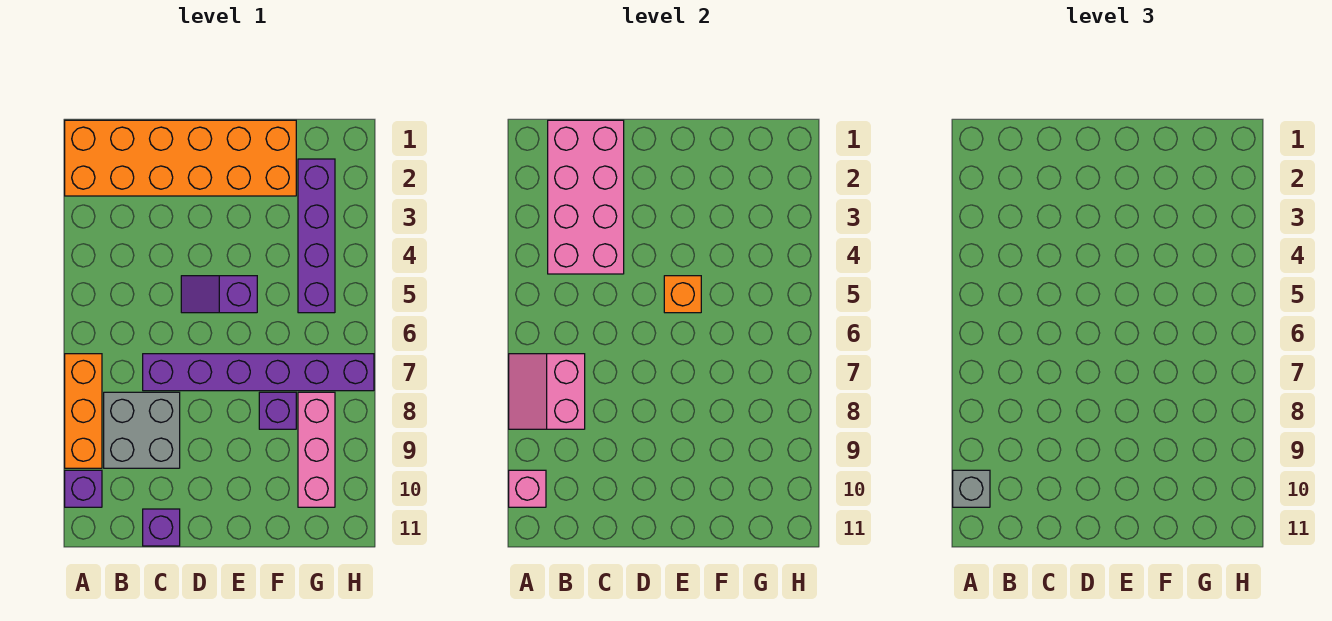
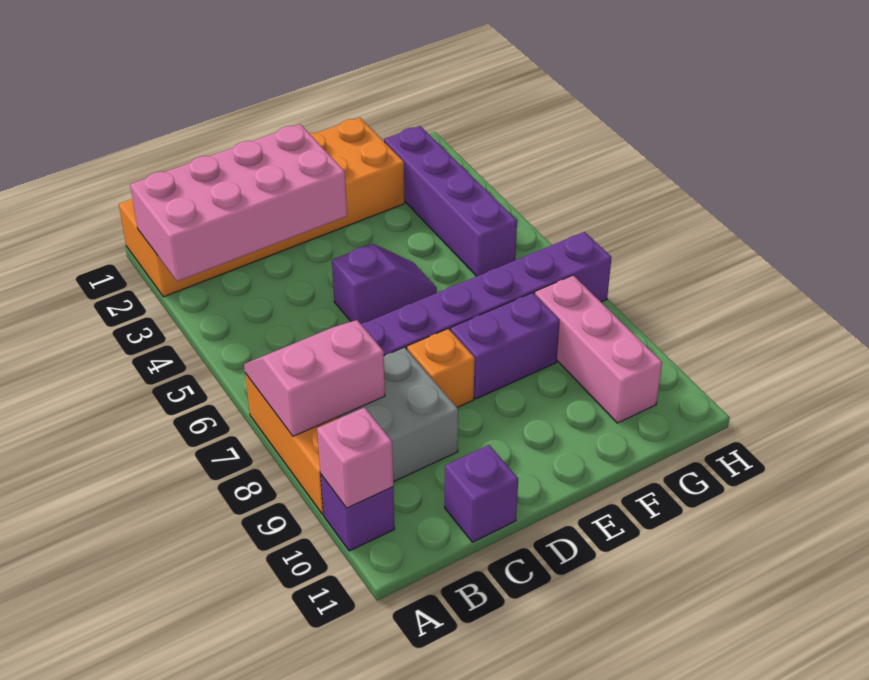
pink 2x2 slope [509,354,585,429] -> pink 2x2 slope turned to [244,320,385,436]
grey 1x1 brick [953,470,990,507] -> none
pink 2x4 brick [548,120,624,274] -> pink 2x4 brick turned to [130,124,347,281]
purple 1x2 slope [181,276,257,313] -> purple 1x2 slope turned to [332,244,437,324]
orange 1x1 brick [664,276,701,313] -> orange 1x1 brick moved to [407,329,475,407]
purple 1x1 brick [259,392,296,429] -> purple 1x2 brick [450,293,560,399]

